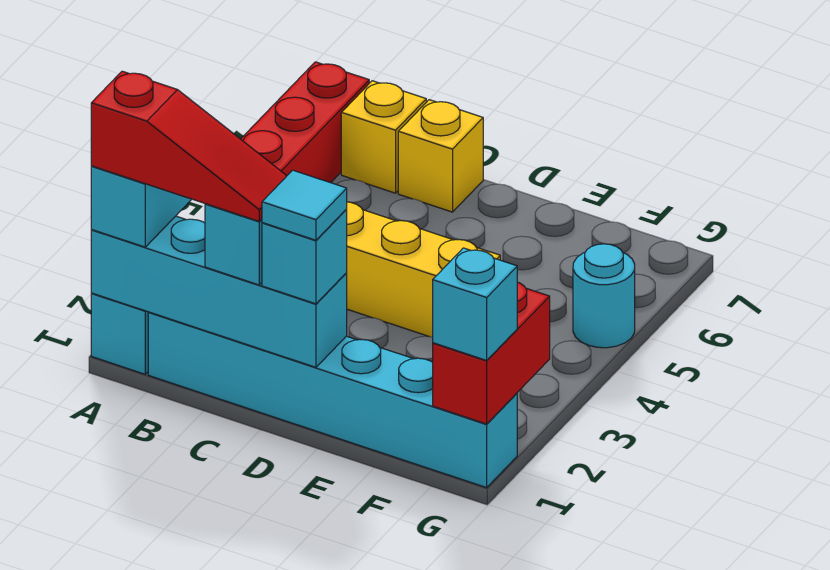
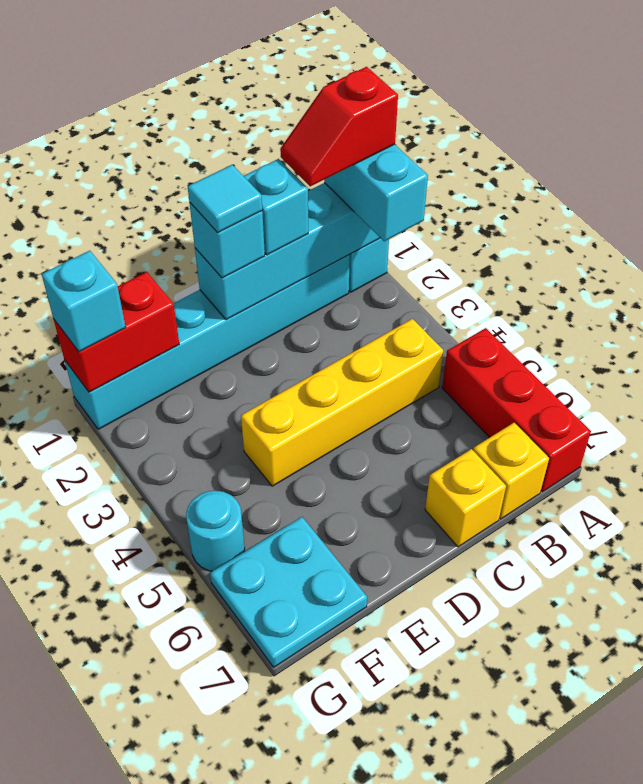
red 1x3 slope [91,71,287,221] -> red 1x2 slope [280,67,398,186]
none -> cyan 2x2 plate [210,517,367,667]
red 1x2 brick [433,282,550,424] -> red 1x2 brick turned to [54,272,179,392]

